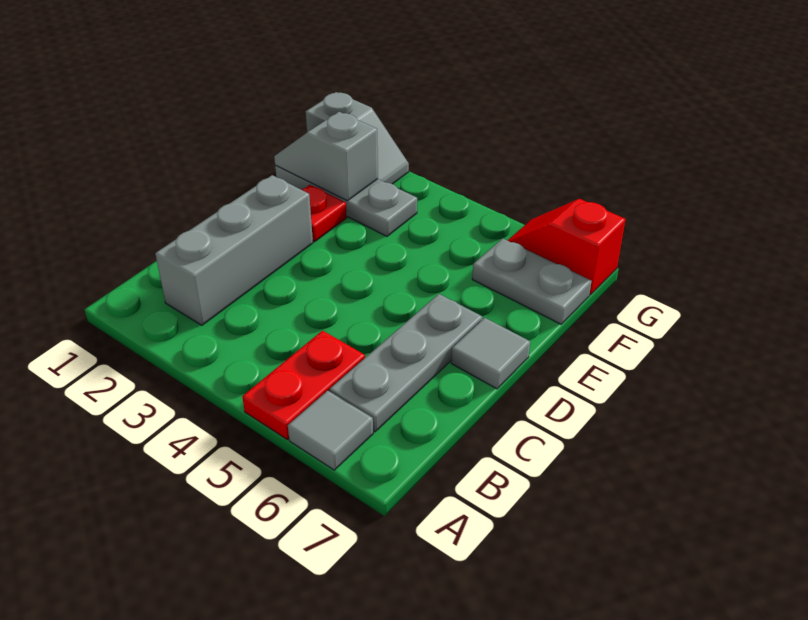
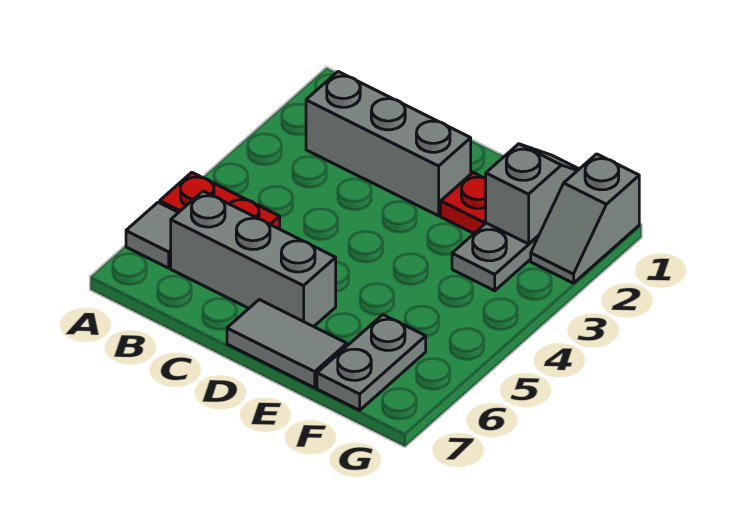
grey 1x3 plate [330,294,482,432] -> grey 1x3 brick [171,191,336,327]
grey 1x1 tile [451,318,530,389] -> grey 1x2 tile [227,300,347,388]
red 1x2 slope [508,199,626,295] -> none

